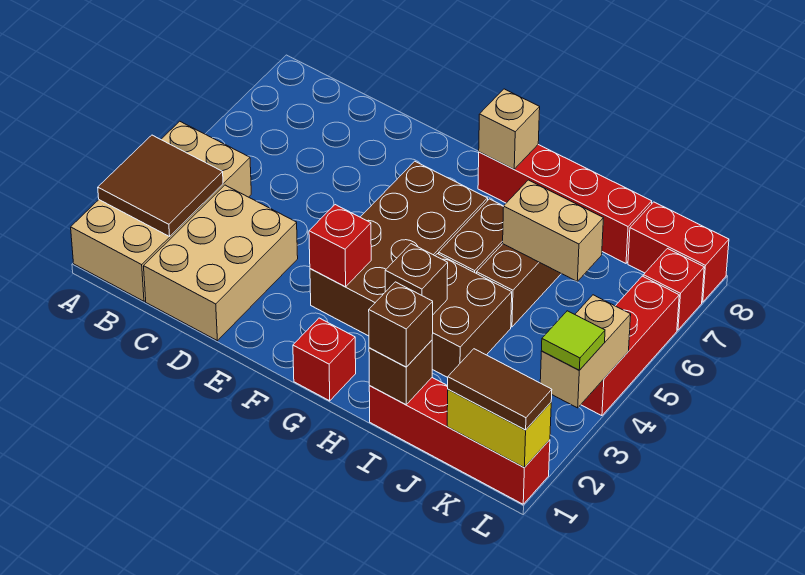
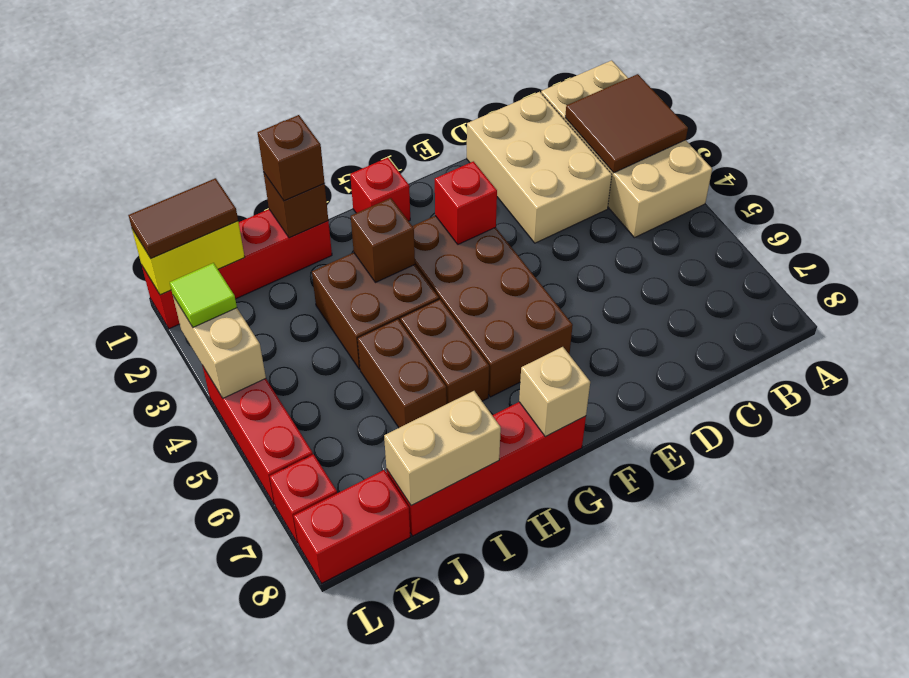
tan 1x2 brick [503,180,604,281] -> tan 1x2 brick moved to [384,391,501,506]

